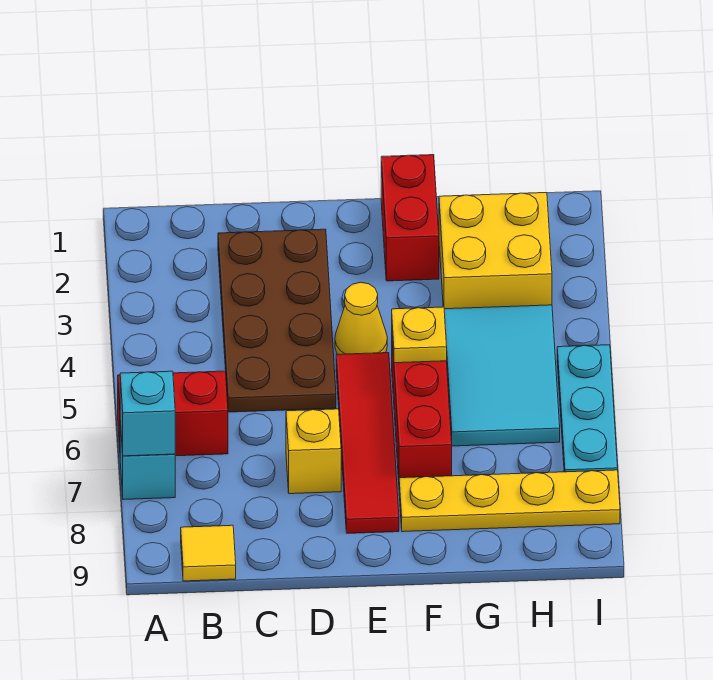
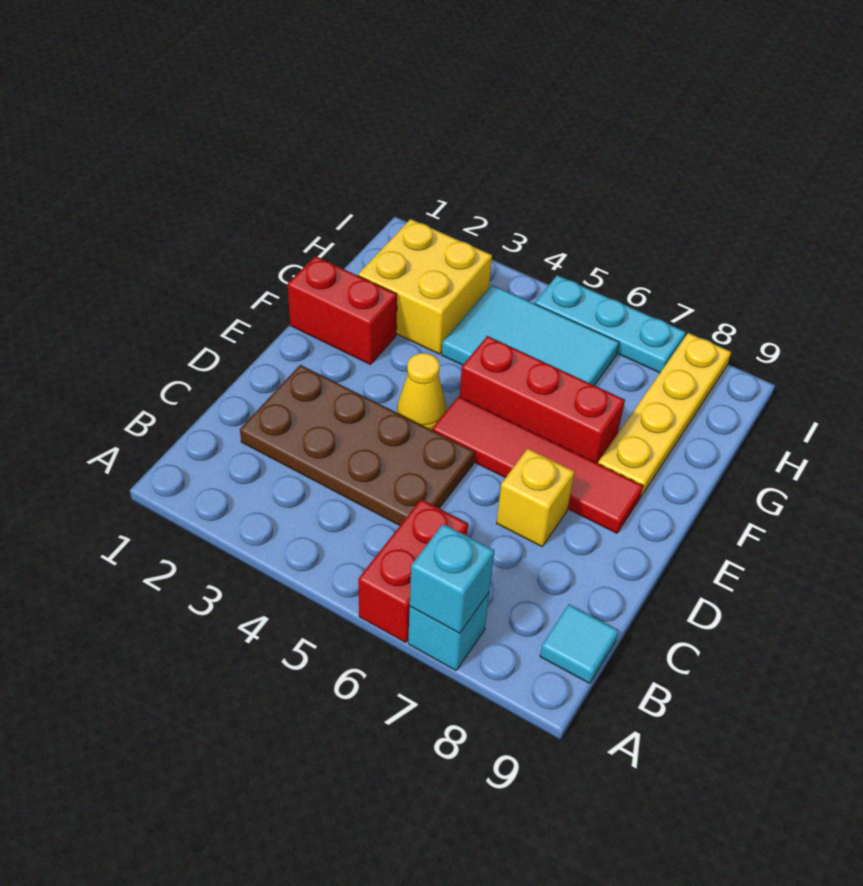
yellow 1x1 tile [181,525,236,581] -> cyan 1x1 tile [540,604,618,683]
yellow 1x1 plate [392,307,447,363] -> none

